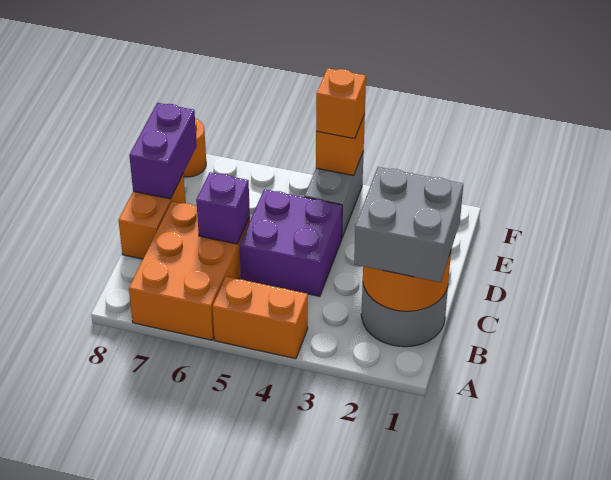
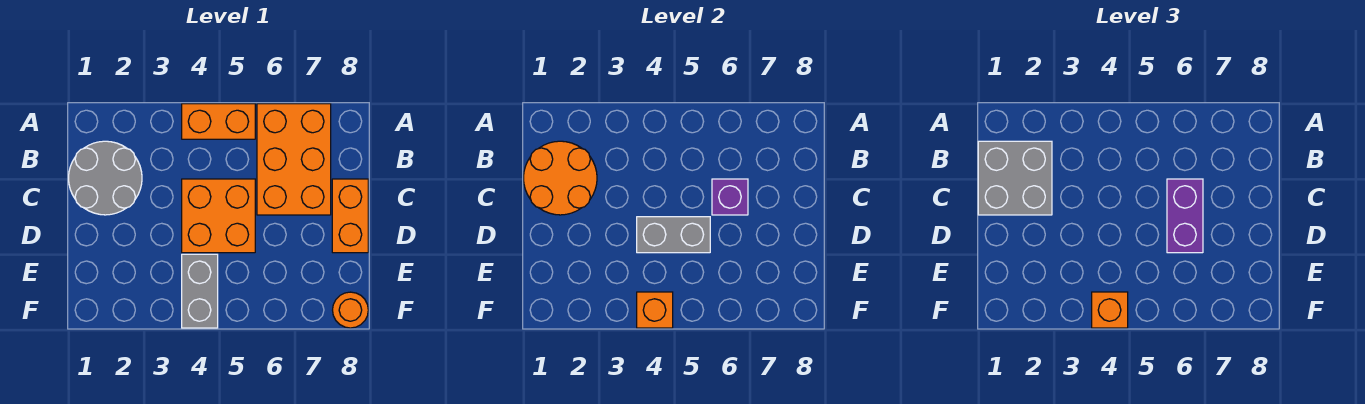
purple 2x2 brick [240,189,342,296] -> orange 2x2 brick [182,179,255,253]
none -> grey 1x2 brick [637,217,710,253]
purple 1x2 brick [129,103,197,199] -> purple 1x2 brick moved to [1167,179,1203,253]

